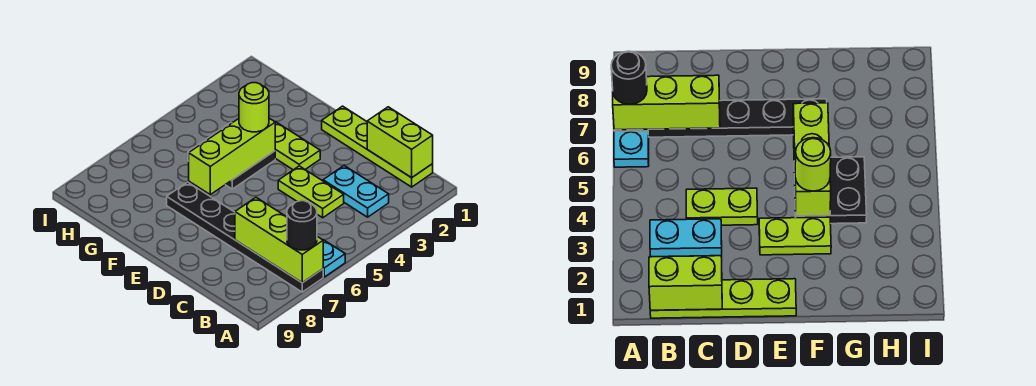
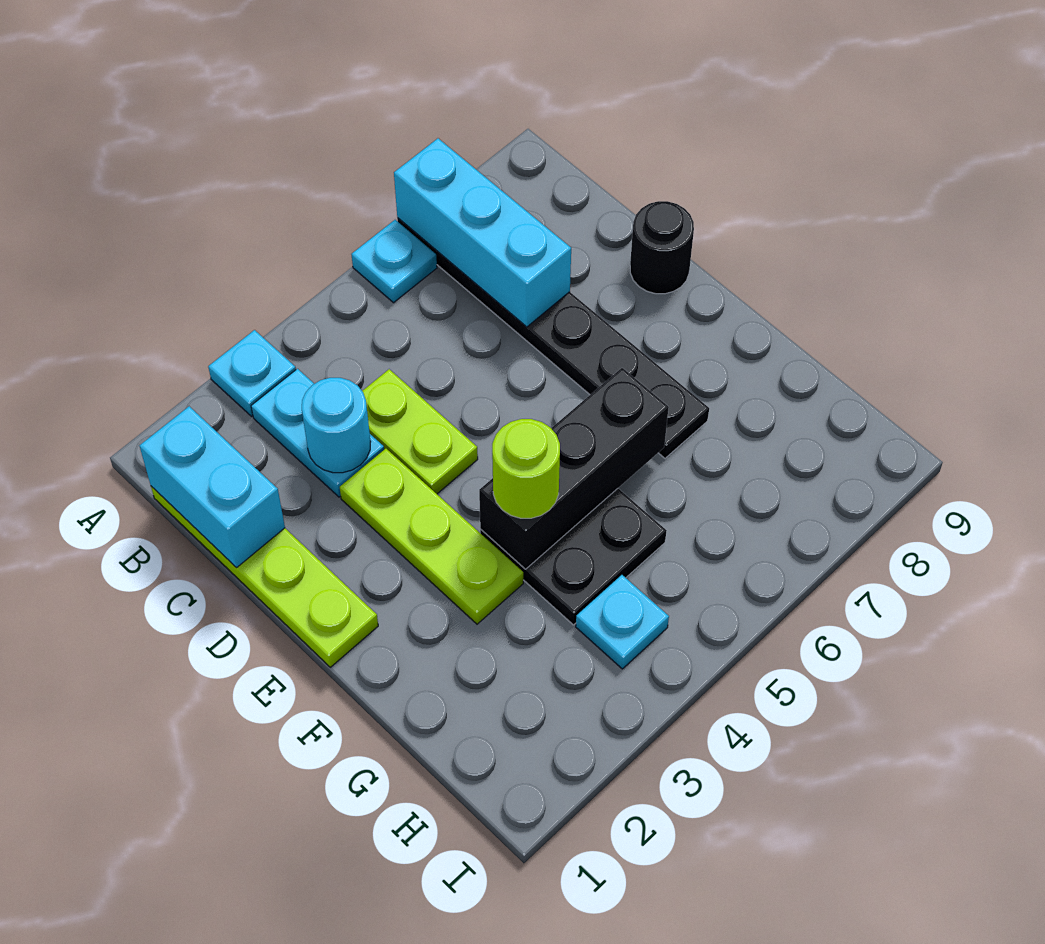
none -> cyan 1x1 plate [208,330,296,416]
lime 1x3 brick [235,198,323,283] -> cyan 1x3 brick [394,138,571,327]
black 1x1 round brick [287,201,317,250] -> black 1x1 round brick moved to [630,201,694,294]
lime 1x2 brick [367,107,433,178] -> cyan 1x2 brick [139,406,285,568]
none -> cyan 1x1 round brick [302,378,371,473]
lime 1x2 plate [275,122,320,170] -> lime 1x3 plate [340,449,523,624]
lime 1x3 brick [189,118,275,195] -> black 1x3 brick [479,368,669,569]
none -> cyan 1x1 plate [576,575,669,669]

